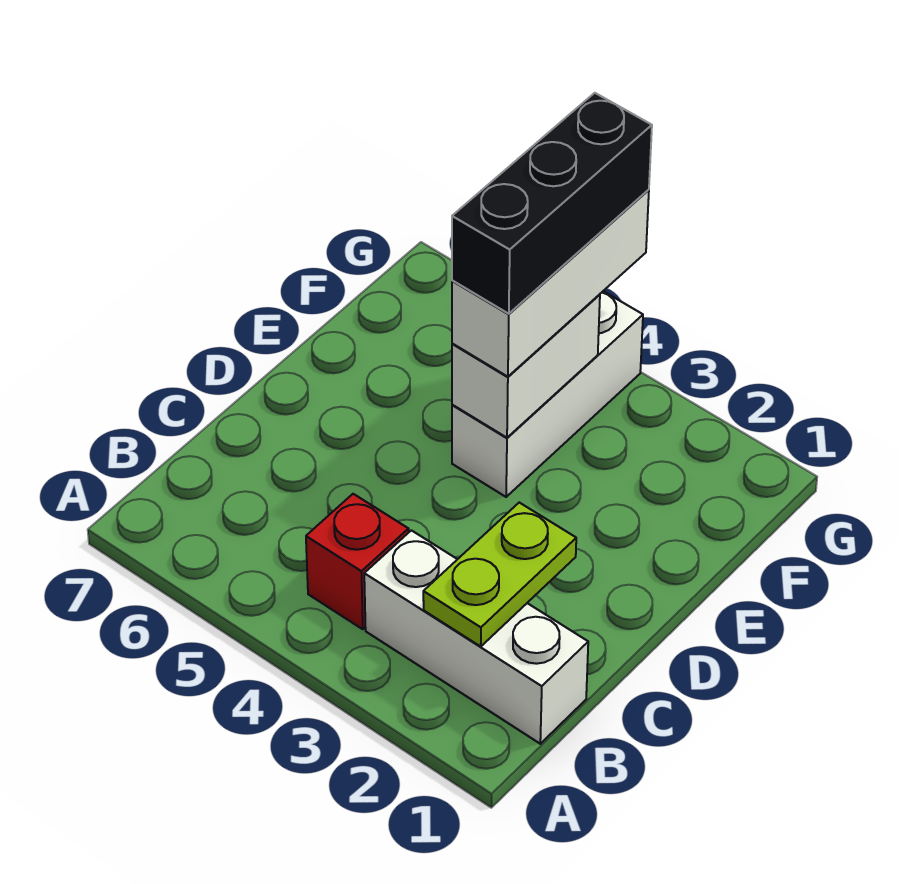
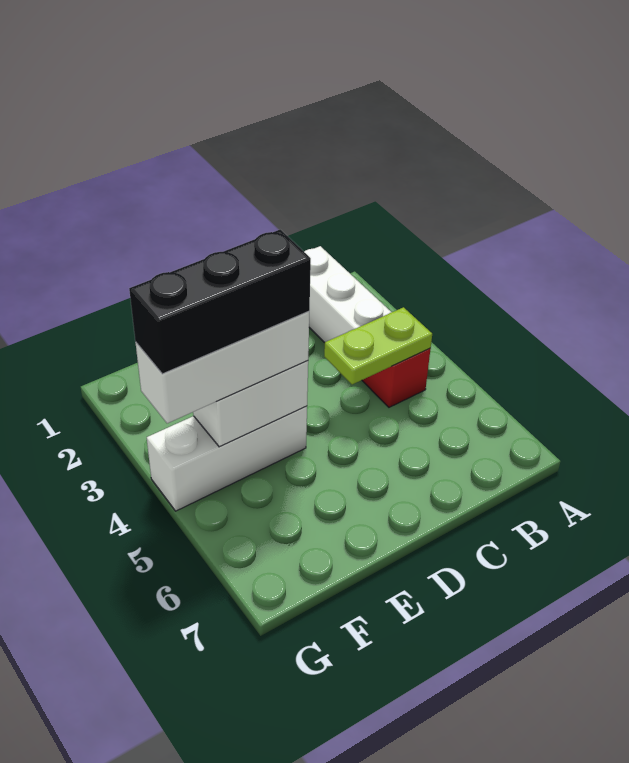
lime 1x2 plate [423,503,576,646] -> lime 1x2 plate moved to [324,307,432,384]

